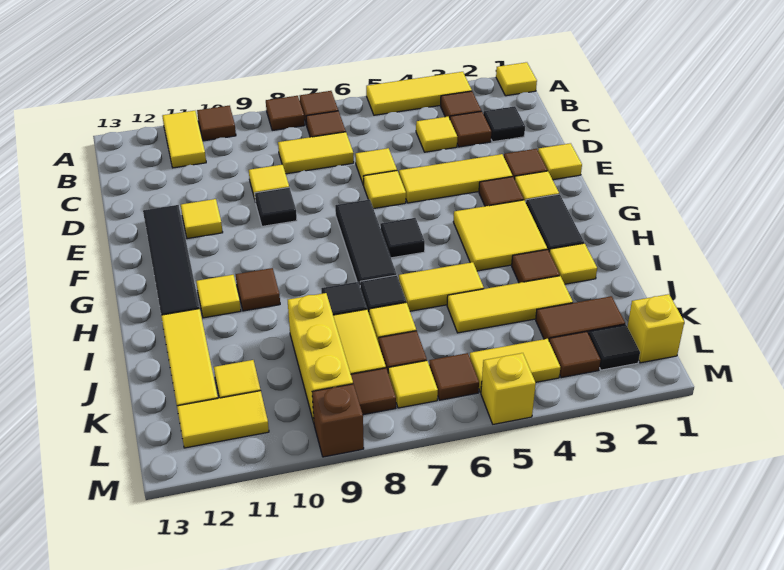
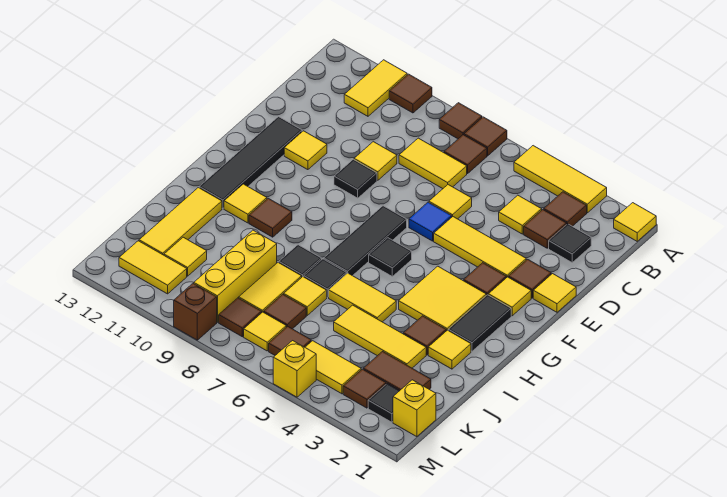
yellow 1x1 tile [363,171,406,209] -> blue 1x1 tile [409,202,452,241]

